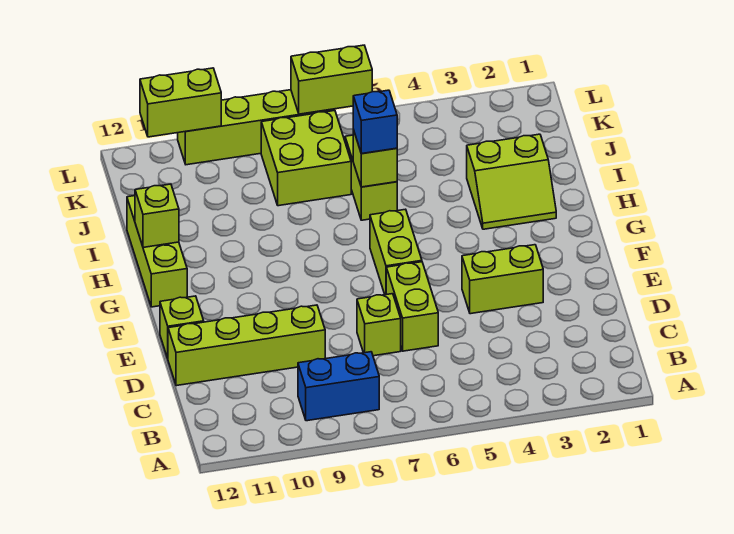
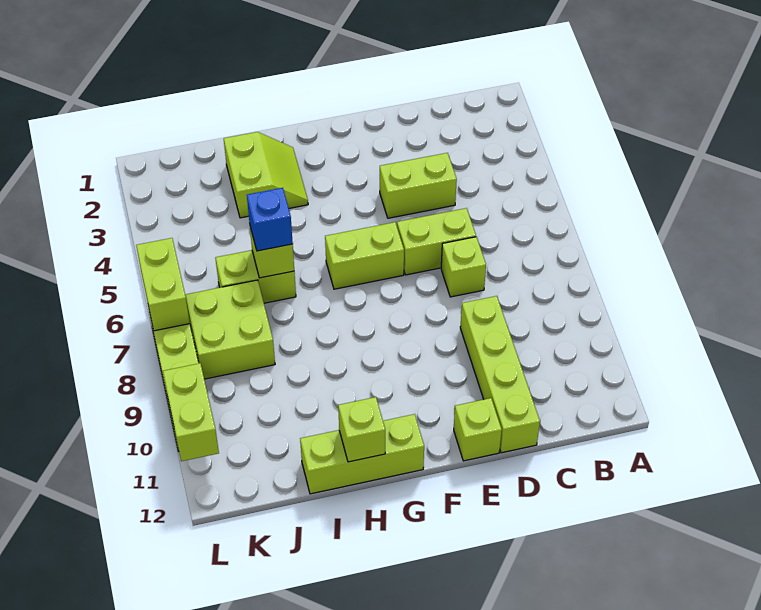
blue 1x2 brick [298,352,379,421] -> none
lime 1x2 brick [462,245,543,314] -> lime 1x2 brick turned to [380,153,457,218]

